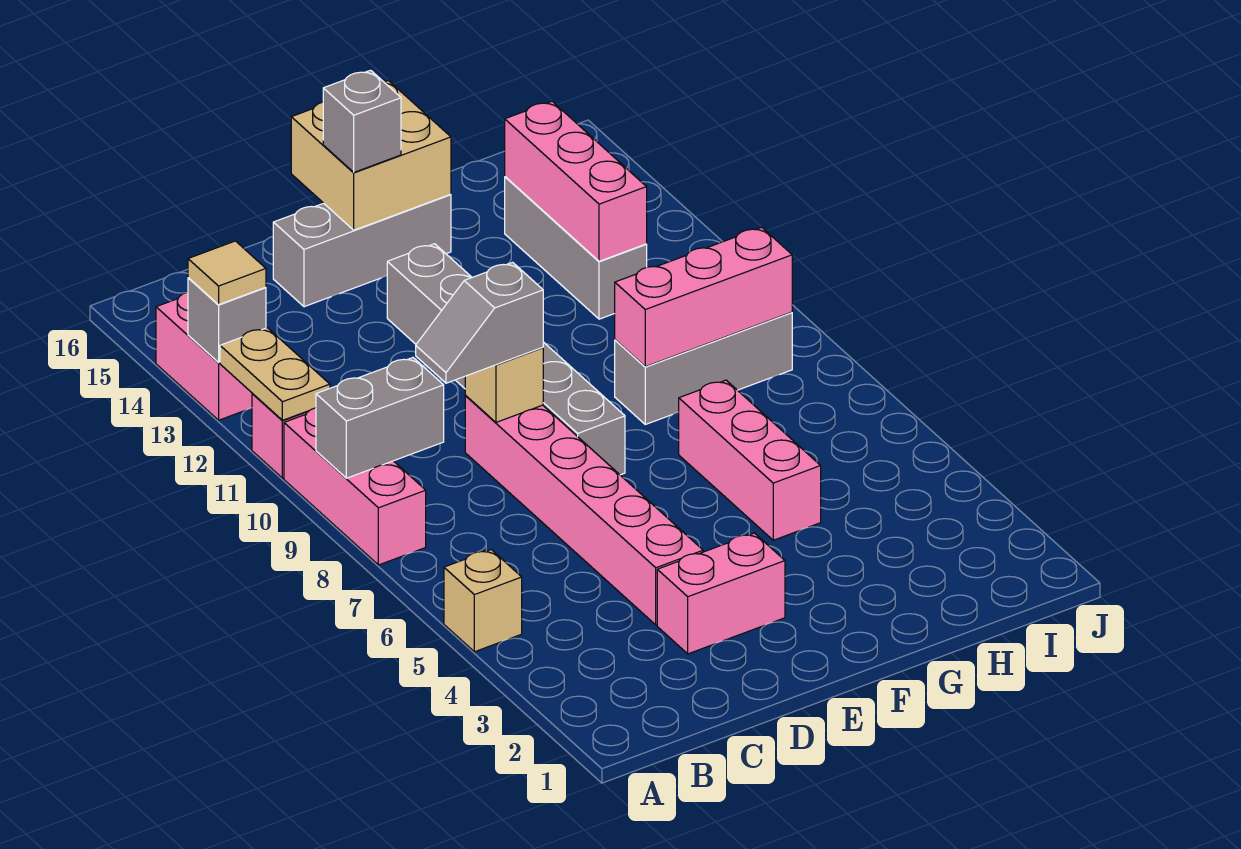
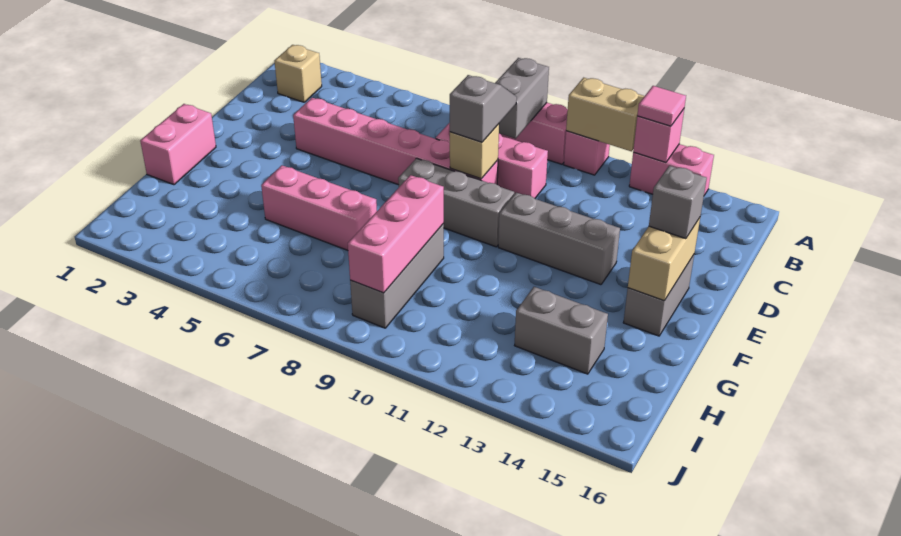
tan 1x1 brick [444,550,522,652] -> tan 1x1 brick moved to [274,45,322,102]
tan 1x2 plate [220,328,330,420] -> tan 1x2 brick [566,78,644,151]
grey 1x1 brick [188,278,266,362] -> pink 1x1 brick [633,109,684,163]
tan 1x1 tile [188,241,266,305] -> pink 1x1 tile [637,86,686,126]
pink 1x2 brick [657,533,785,654] -> pink 1x2 brick moved to [140,104,216,185]
grey 1x3 brick [273,194,451,307] -> grey 1x2 brick [623,255,694,336]
tan 2x2 brick [291,81,451,230] -> tan 1x2 brick [628,218,700,301]
grey 1x3 brick [505,177,647,319] -> grey 1x2 brick [515,287,608,374]
pink 1x3 brick [505,101,647,261] -> pink 1x3 brick moved to [436,123,548,198]

